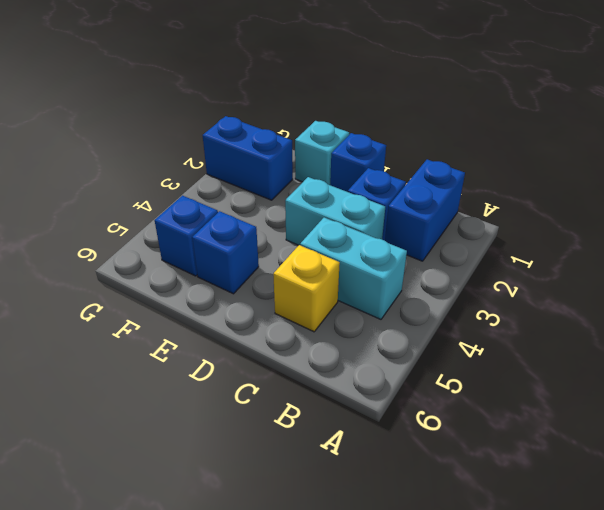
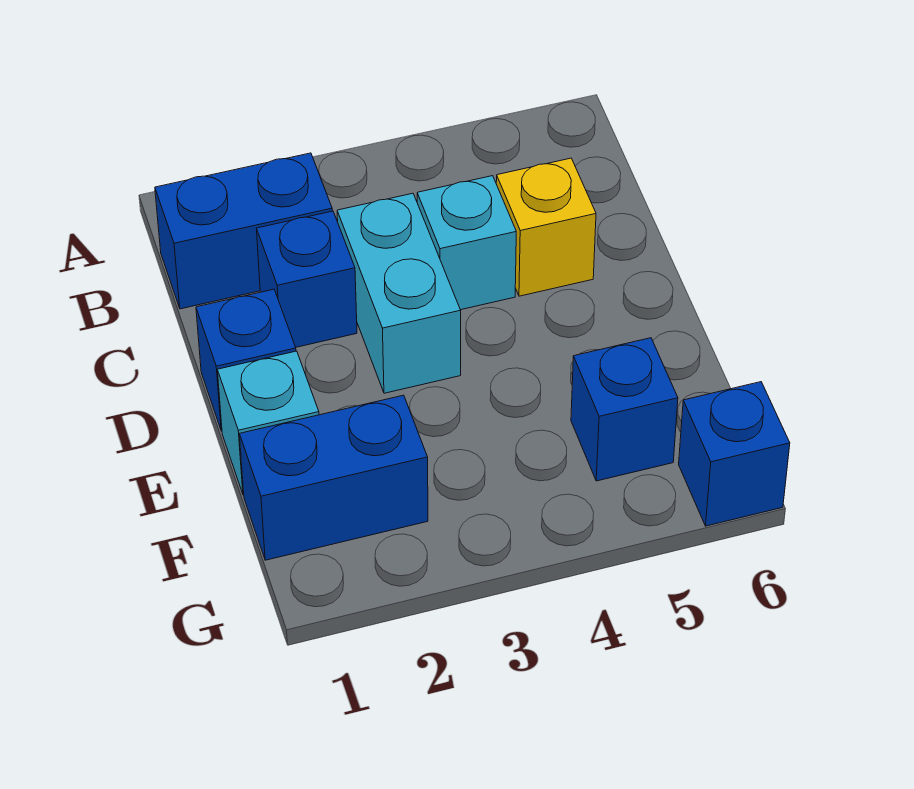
cyan 1x2 brick [300,218,407,319] -> cyan 1x1 brick [417,176,516,310]
blue 1x1 brick [192,211,259,294] -> blue 1x1 brick moved to [679,382,790,526]
blue 1x2 brick [203,116,293,200] -> blue 1x2 brick turned to [240,395,428,560]

